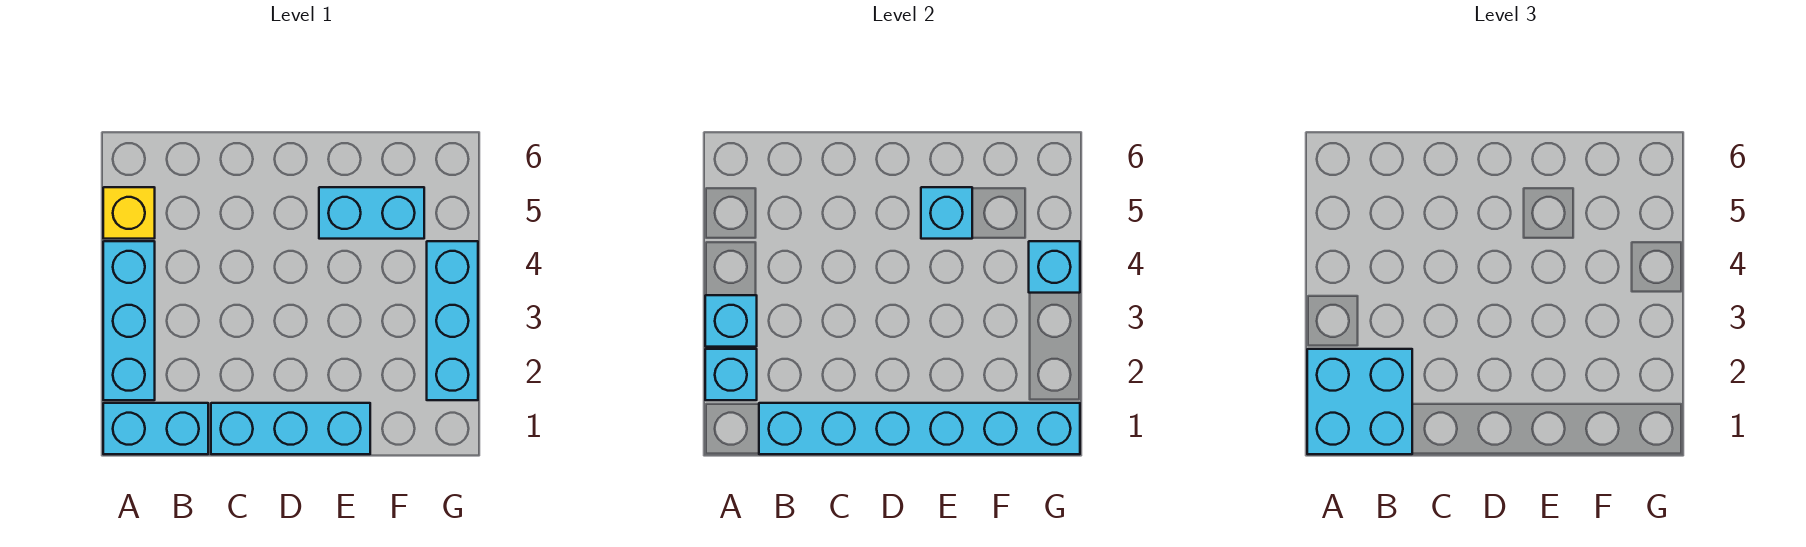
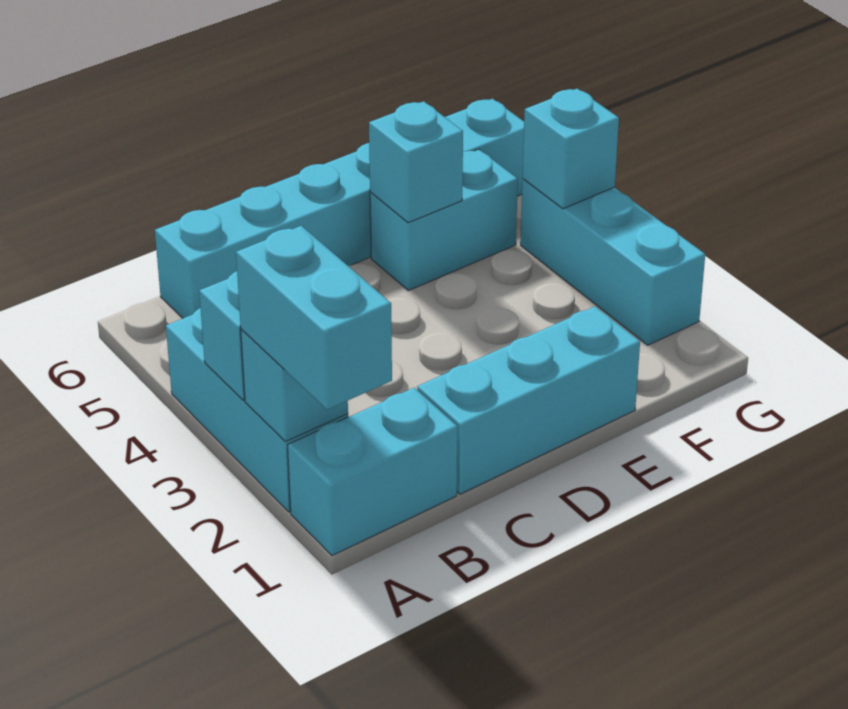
cyan 2x2 brick [1307,349,1412,454] -> cyan 1x2 brick [236,226,392,410]
yellow 1x1 brick [103,187,155,239] -> none
cyan 1x6 brick [759,403,1080,454] -> cyan 1x6 brick moved to [155,99,524,318]

